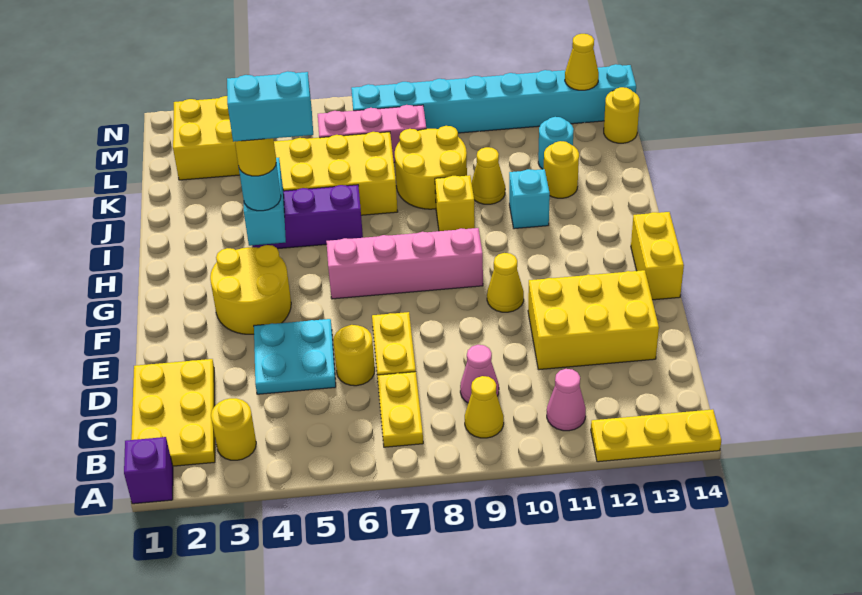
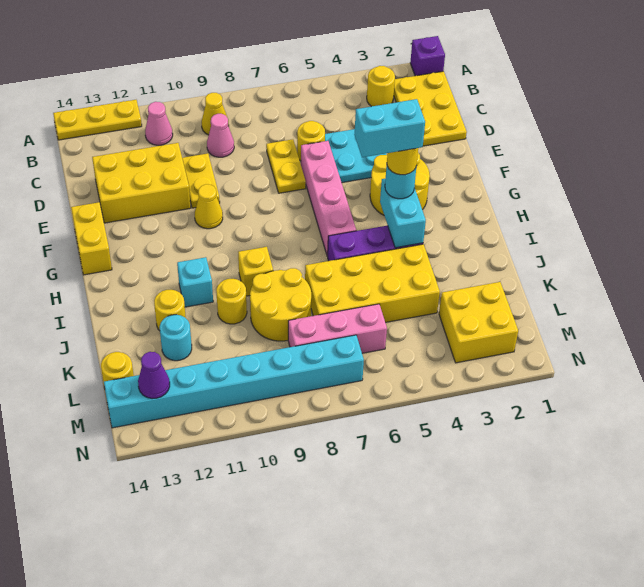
yellow 1x2 plate [377,372,423,447] -> yellow 1x2 plate moved to [182,153,220,208]
pink 1x4 brick [326,228,483,299] -> pink 1x4 brick turned to [301,141,356,256]
yellow 1x1 cone [472,147,505,204] -> yellow 1x1 round brick [216,279,247,324]
yellow 1x1 cone [565,34,599,90] -> purple 1x1 cone [138,352,170,399]

